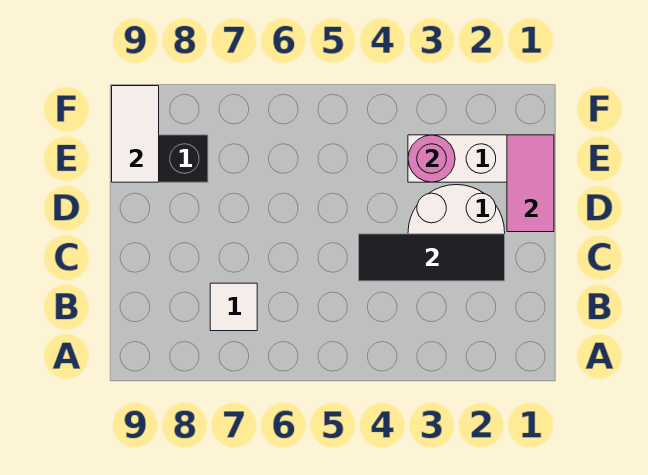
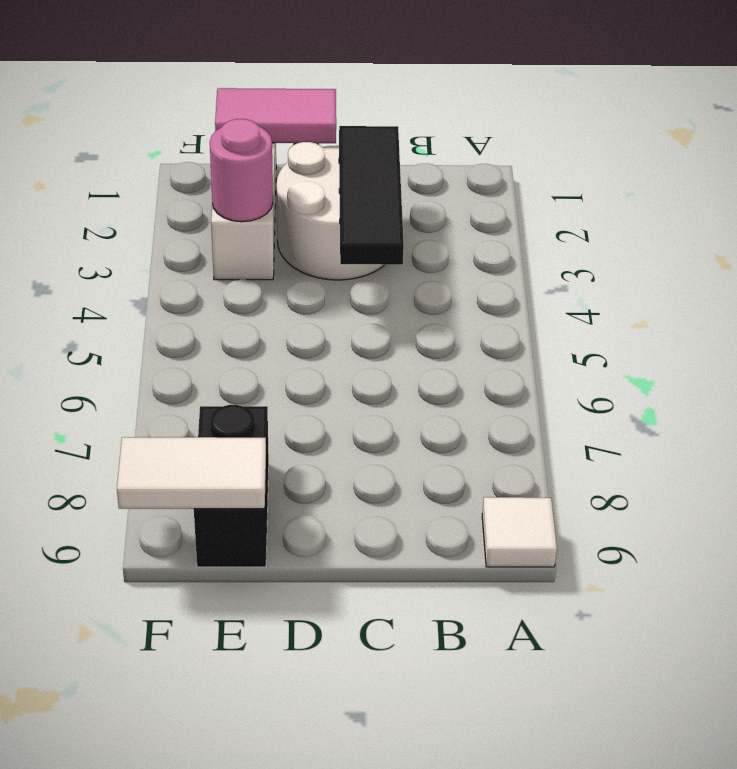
white 1x1 tile [210,283,257,331] -> white 1x1 tile moved to [482,497,557,567]

